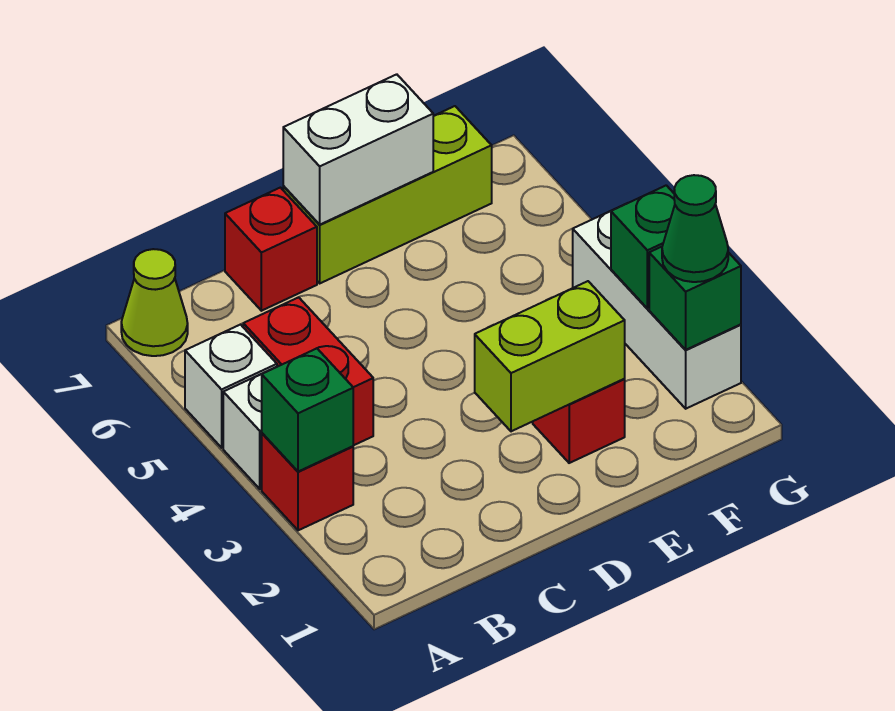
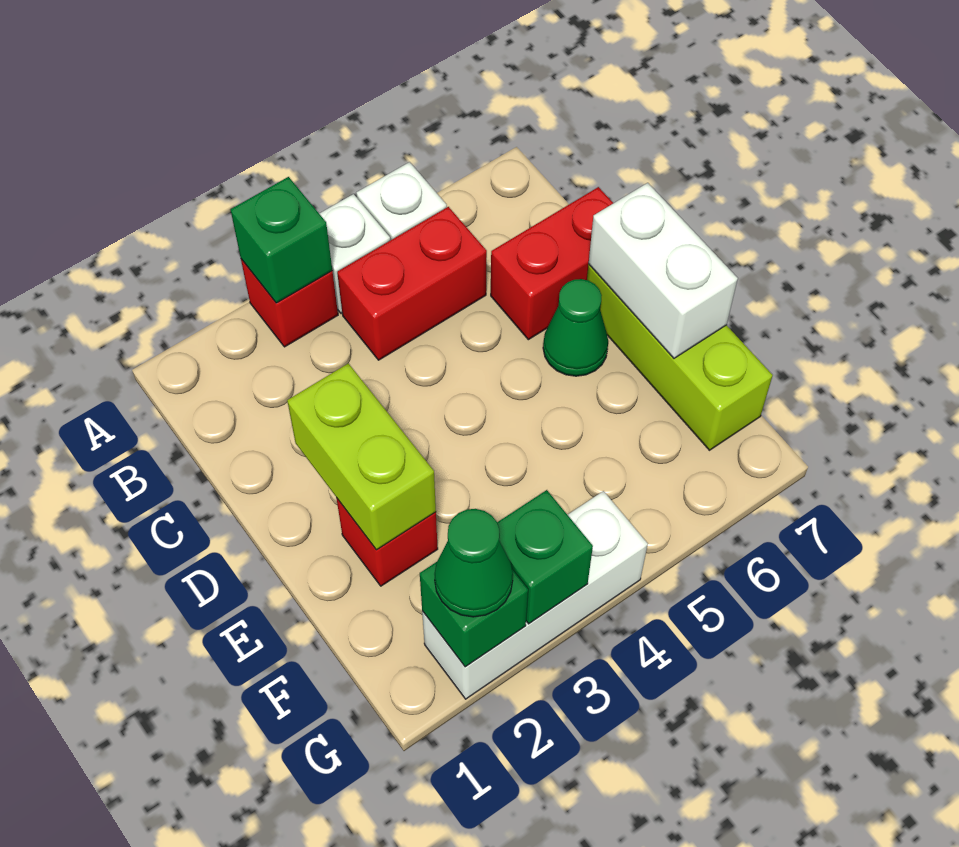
lime 1x1 cone [121,249,188,356] -> none
red 1x1 brick [225,188,317,311] -> red 1x2 brick [491,187,613,340]
none -> green 1x1 cone [543,279,608,376]

